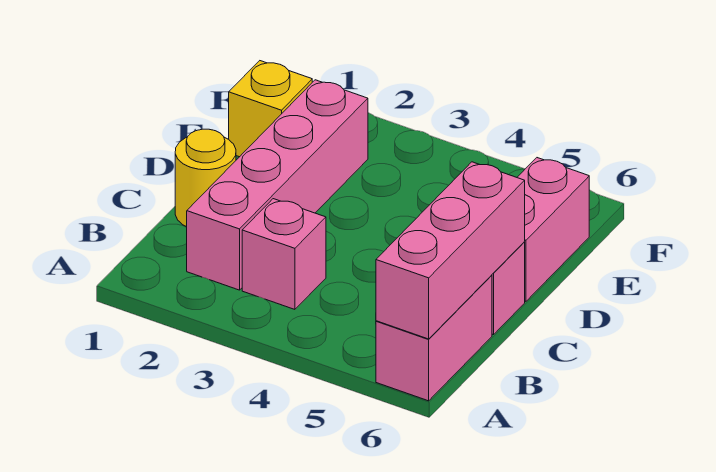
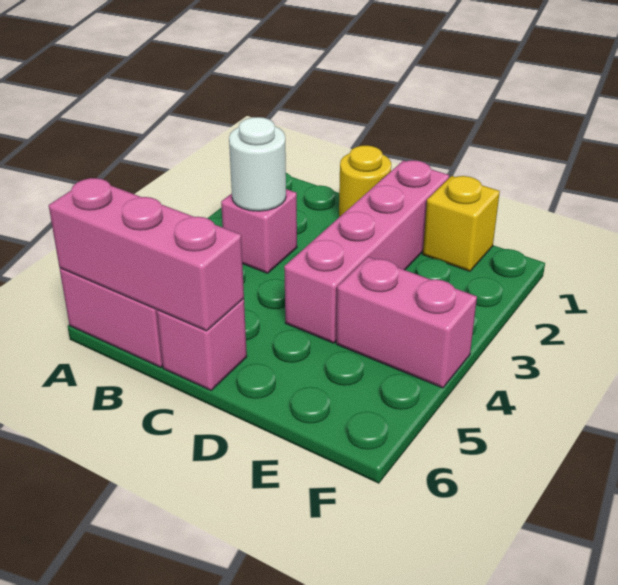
pink 1x4 brick [187,80,368,290] -> pink 1x4 brick turned to [284,160,449,343]
none -> white 1x1 round brick [229,117,286,211]
pink 1x2 brick [517,158,589,301] -> pink 1x2 brick moved to [336,257,477,388]

